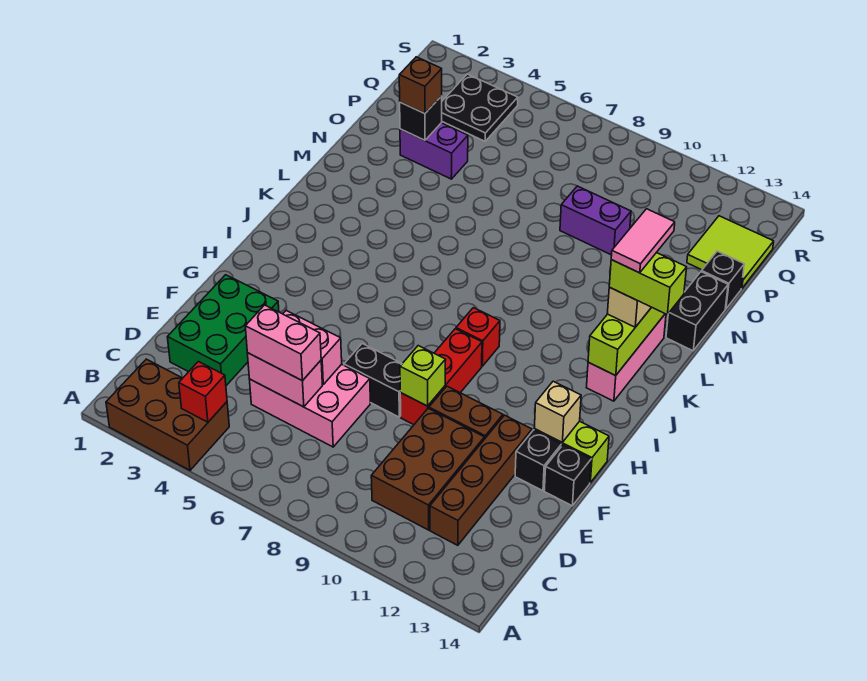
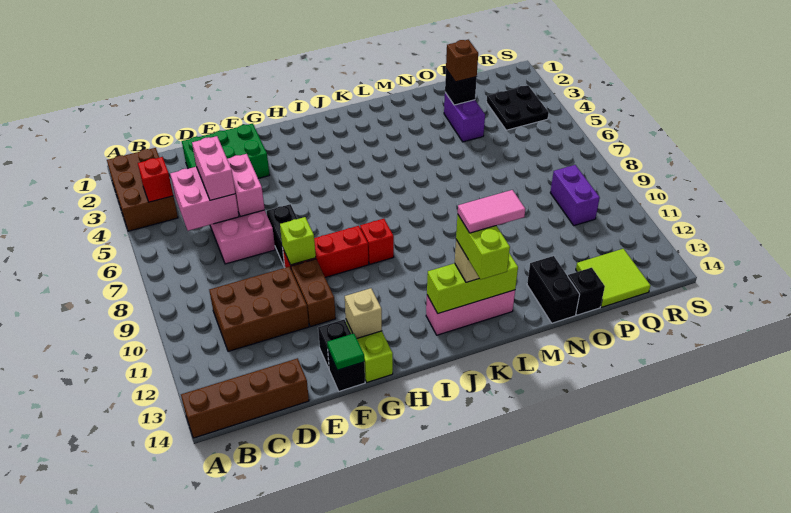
brown 1x4 brick [430,415,532,545] -> brown 1x4 brick moved to [181,358,309,438]
pink 1x2 brick [247,353,322,407] -> pink 2x2 brick [170,167,239,231]
none -> green 1x1 tile [327,334,364,370]
black 1x2 brick [666,272,728,351] -> black 1x2 brick turned to [527,256,580,323]
purple 1x2 brick [560,186,631,255] -> purple 1x2 brick moved to [550,165,600,226]

